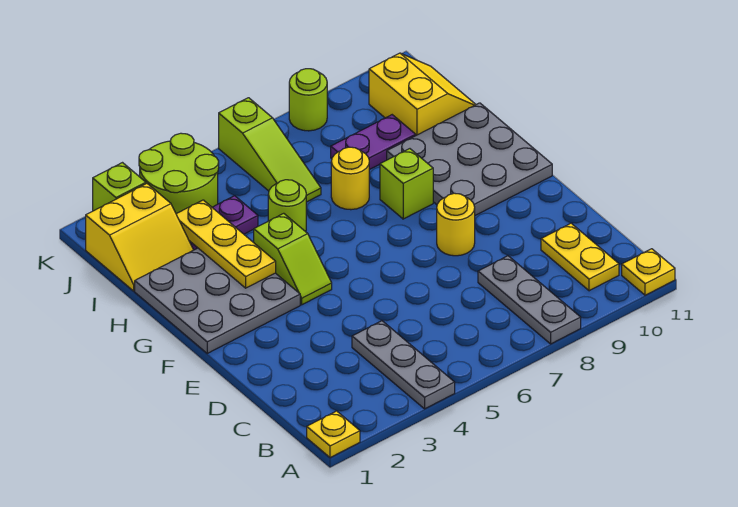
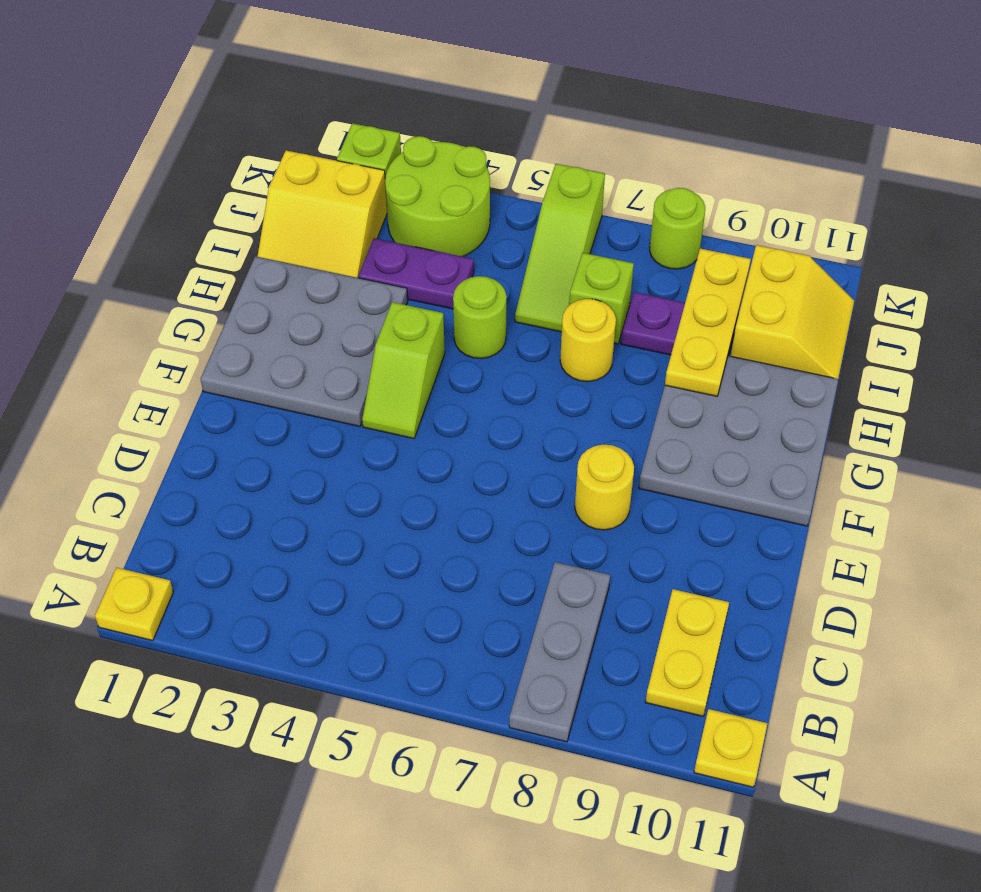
grey 1x3 plate [352,321,455,409] -> none
yellow 1x3 plate [176,200,276,288] -> yellow 1x3 plate moved to [665,249,751,396]
lime 1x1 brick [380,149,433,219] -> lime 1x1 brick moved to [569,253,634,344]

